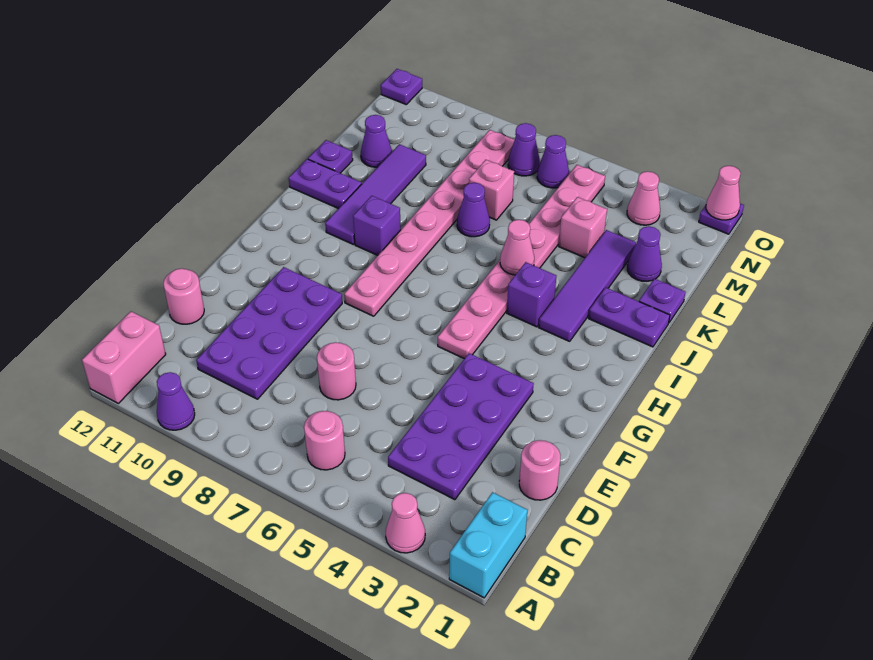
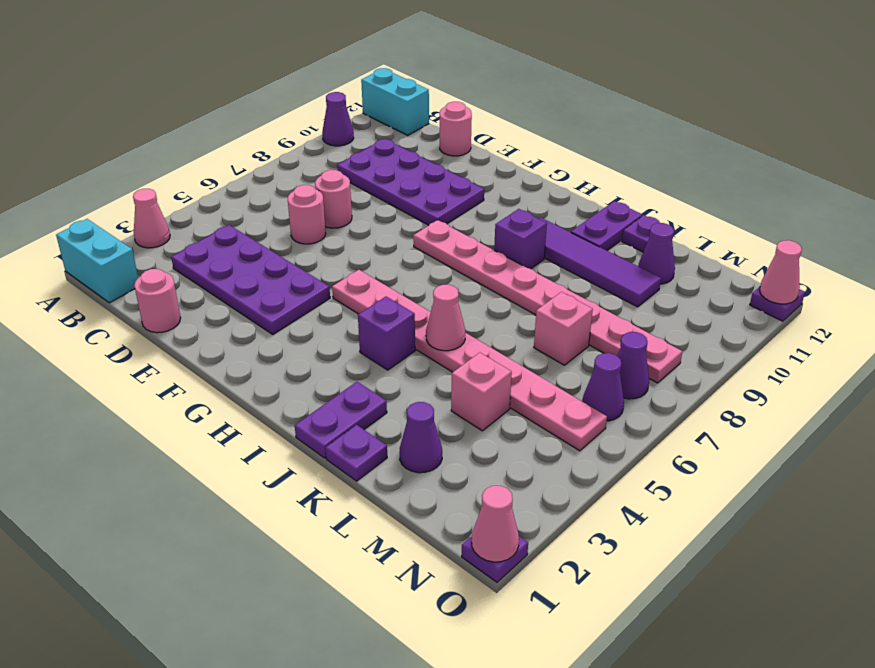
pink 1x2 brick [82,312,166,403] -> cyan 1x2 brick [361,68,429,135]
pink 1x1 round brick [304,411,345,470] -> pink 1x1 round brick moved to [288,185,326,244]
purple 1x4 tile [539,230,636,341] -> none
purple 1x1 cone [457,183,490,237] -> none
pink 1x1 cone [627,171,660,225] -> pink 1x1 cone moved to [760,240,802,304]

